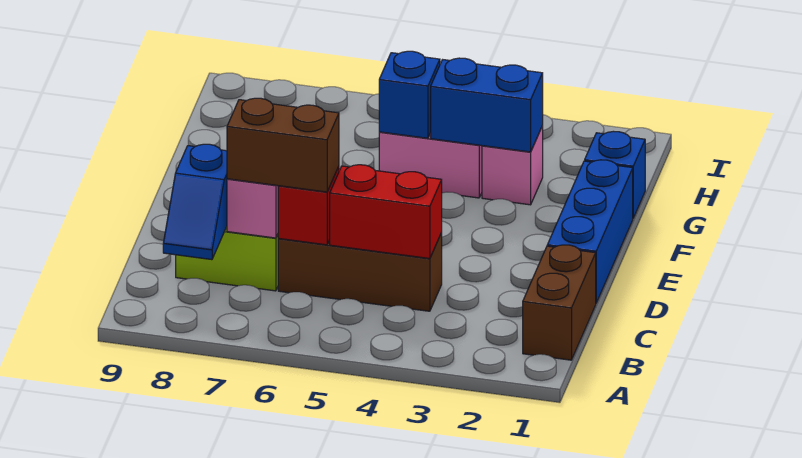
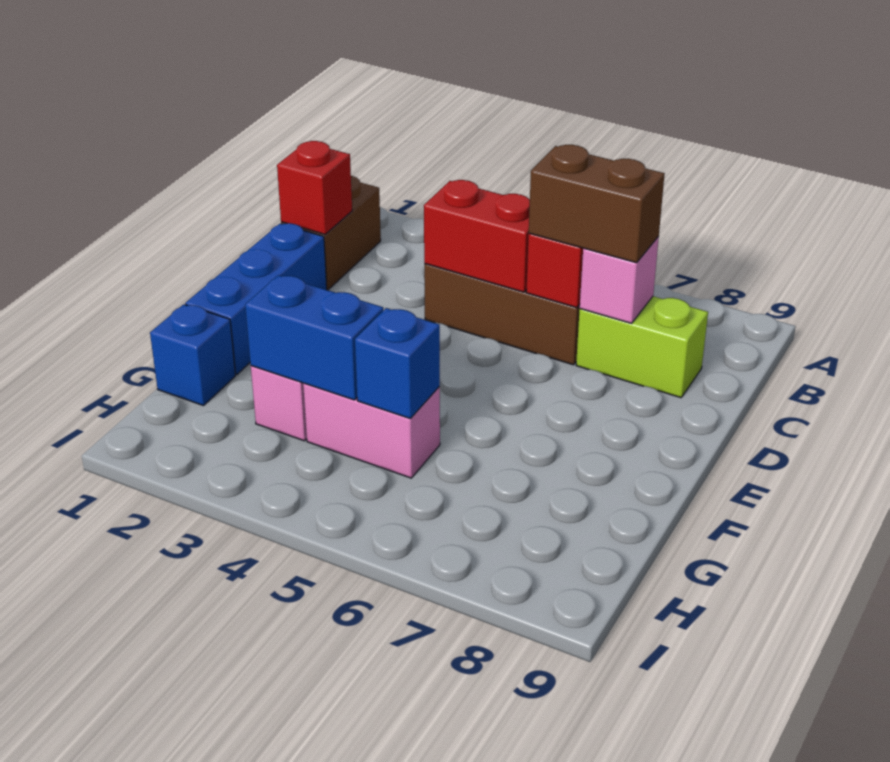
blue 1x2 slope [163,144,227,260] -> none
none -> red 1x1 brick [277,141,352,234]

